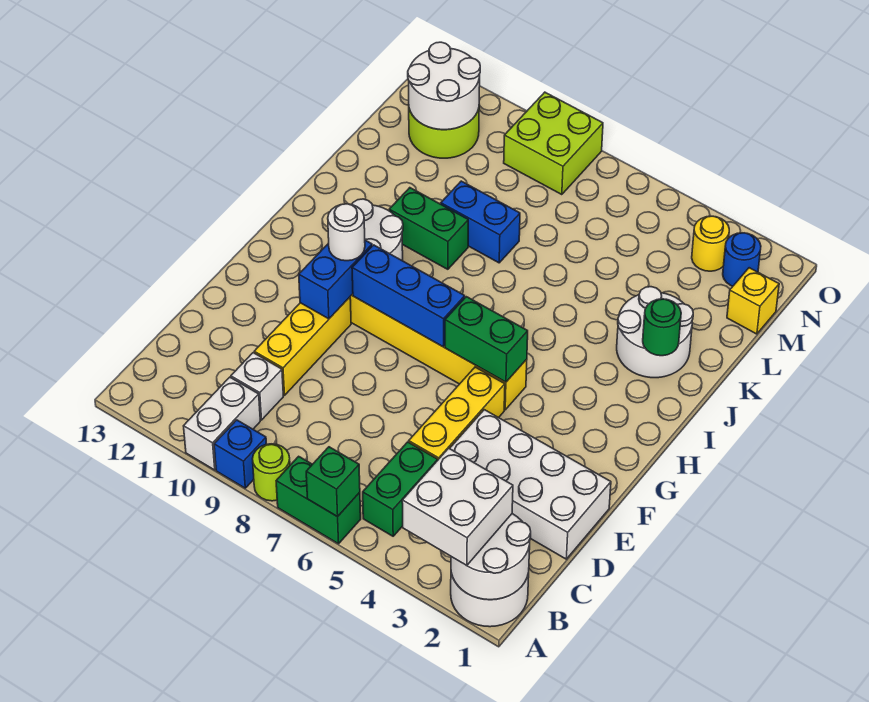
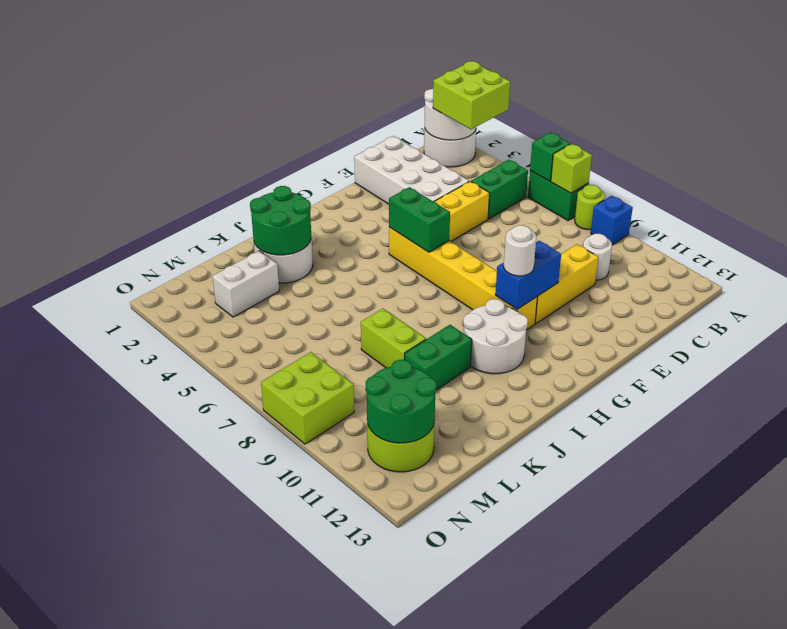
white 2x2 brick [402,448,513,566] -> lime 2x2 brick [433,61,510,129]
none -> lime 1x1 brick [551,144,592,193]
white 1x2 brick [184,377,260,470] -> white 1x2 brick moved to [212,251,279,317]
white 1x1 brick [231,353,283,420] -> white 1x1 round brick [583,234,612,280]
blue 1x3 brick [352,245,465,347] -> none
green 1x1 round brick [643,299,681,356] -> green 2x2 round brick [250,186,311,255]
green 1x2 brick [389,188,468,269] -> green 1x2 brick turned to [405,325,472,390]
blue 1x2 brick [441,181,520,263] -> lime 1x2 brick [361,309,426,368]
yellow 1x1 brick [727,268,779,334] -> none
white 2x2 round brick [408,42,480,130] -> green 2x2 round brick [366,360,436,443]
blue 1x1 round brick [723,233,761,286] -> none
yellow 1x1 round brick [692,216,729,271] -> none

